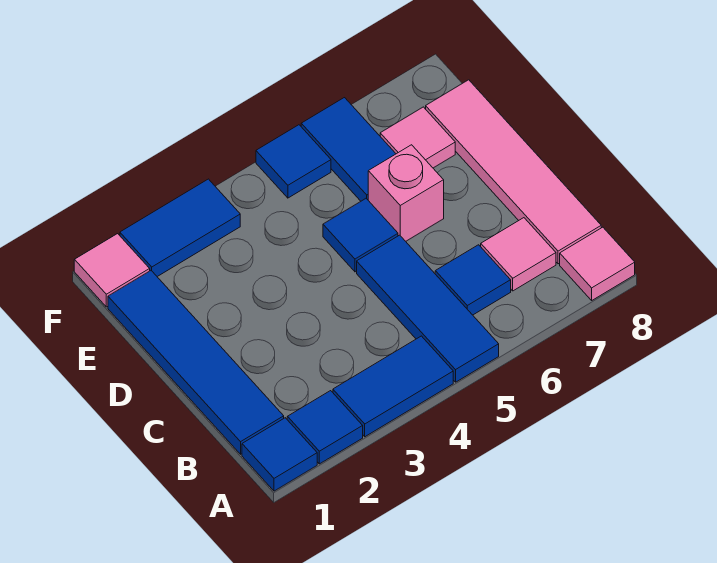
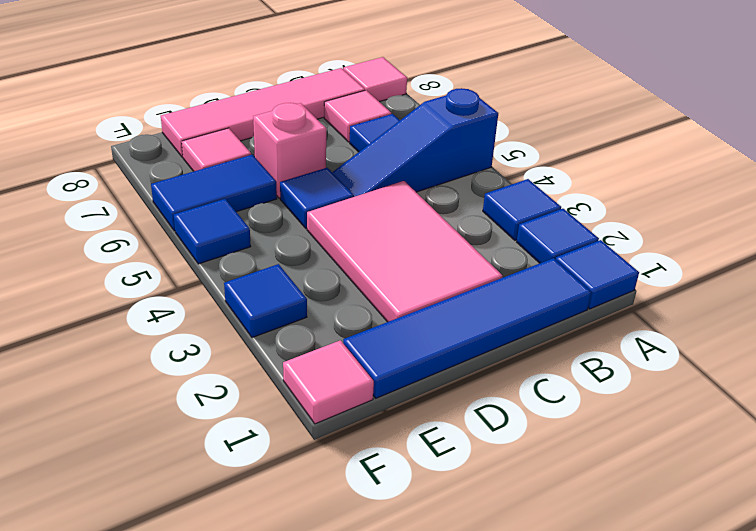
blue 1x2 tile [333,336,453,437] -> blue 1x1 tile [483,179,561,240]
blue 1x3 tile [357,235,499,382] -> blue 1x3 slope [332,88,498,197]
none -> pink 2x3 tile [307,181,502,322]
blue 1x2 tile [120,179,240,277] -> blue 1x1 tile [224,264,307,338]

